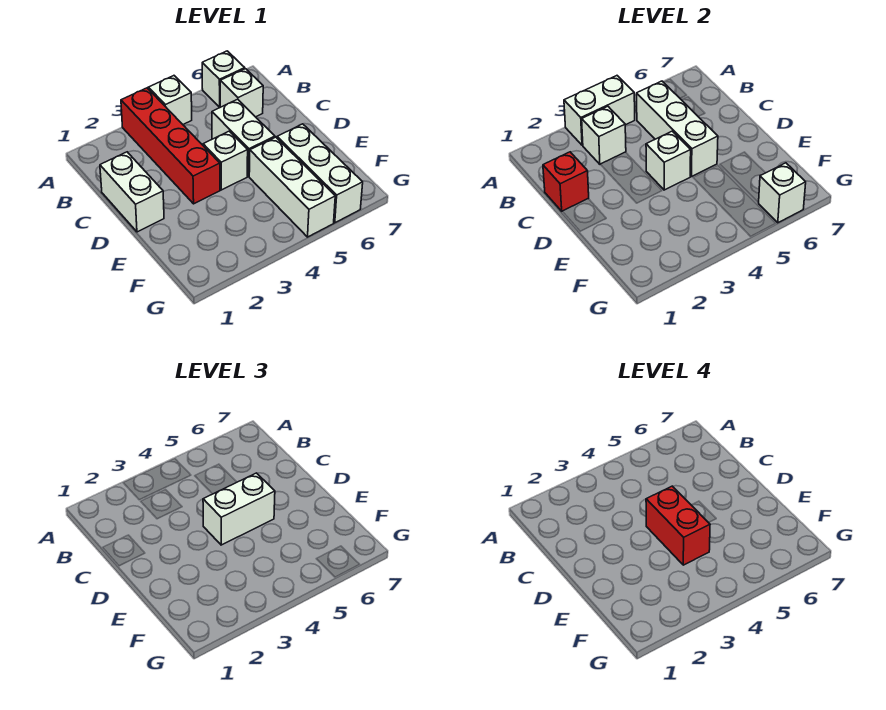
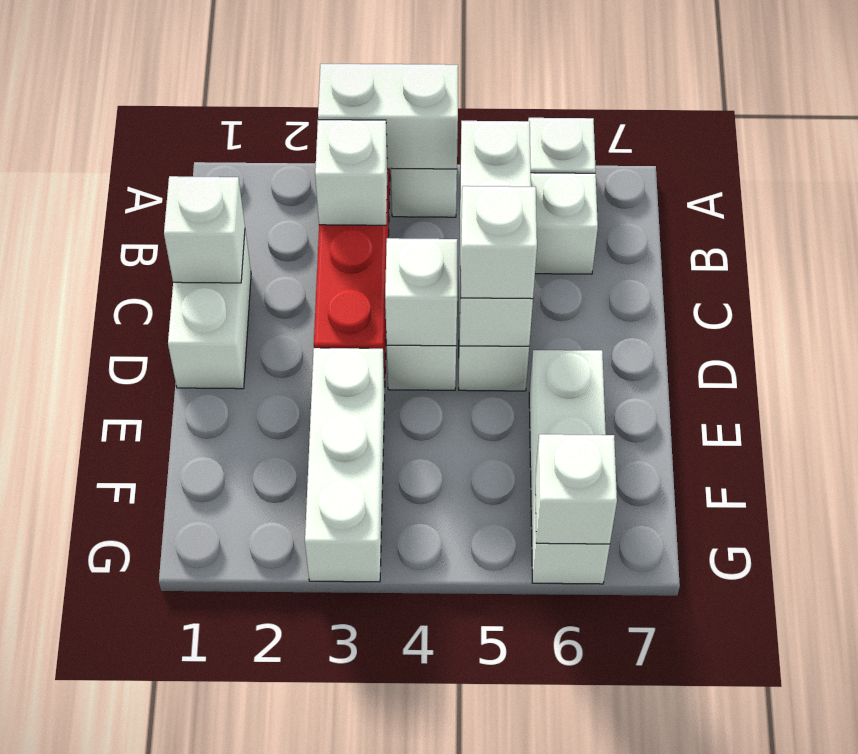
red 1x1 brick [543,152,589,211] -> white 1x1 brick [164,176,245,283]
white 1x2 brick [203,473,275,545] -> white 1x1 brick [461,186,537,299]
red 1x2 brick [646,486,710,565] -> none
white 1x3 brick [249,137,335,237] -> white 1x3 brick moved to [305,348,385,582]

